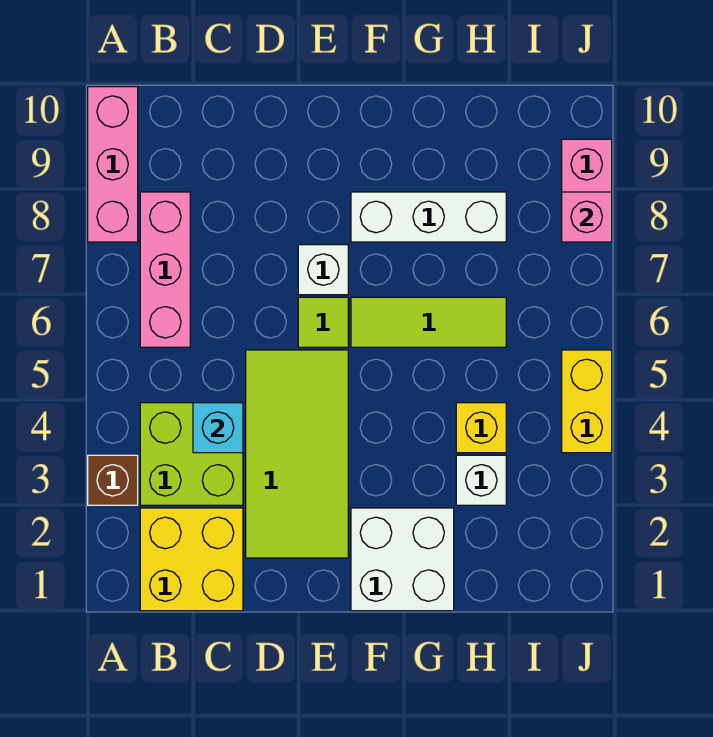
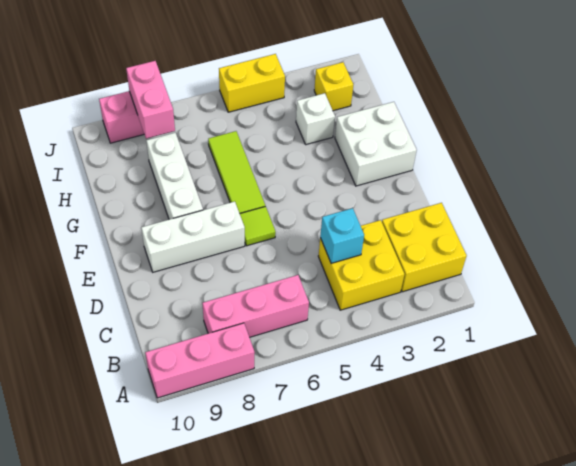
brown 1x1 brick [88,455,138,505] -> none
lime 2x2 brick [140,403,243,505] -> yellow 2x2 brick [318,220,404,310]
lime 2x4 tile [246,350,348,558] -> none
white 1x1 brick [298,245,348,295] -> white 1x3 brick [141,201,245,272]
yellow 1x1 brick [456,403,506,453] -> yellow 1x1 brick moved to [314,62,353,111]
pink 1x1 brick [562,192,612,242] -> pink 1x2 brick [126,61,175,139]

